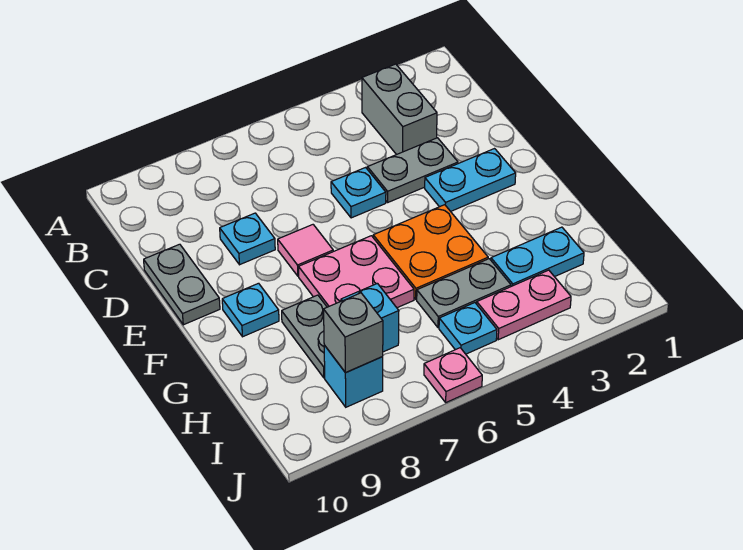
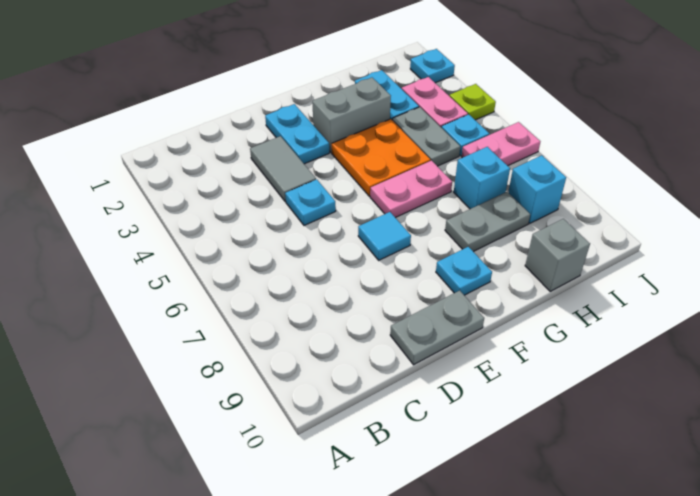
grey 1x2 brick [362,64,437,155] -> grey 1x2 brick moved to [312,78,391,153]
grey 1x2 plate [367,138,458,202] -> grey 1x2 tile [250,136,316,202]
cyan 1x1 plate [220,213,275,265] -> cyan 1x1 plate moved to [410,49,455,83]
pink 1x1 tile [278,225,333,276] -> cyan 1x1 tile [358,212,411,260]
pink 2x2 plate [299,236,414,308] -> pink 1x2 plate [370,160,452,218]
grey 1x1 brick [324,293,383,373] -> grey 1x1 brick moved to [525,219,590,291]
none -> lime 1x1 plate [449,84,496,120]
pink 1x1 plate [424,348,482,402] -> pink 1x2 plate [462,122,540,166]

